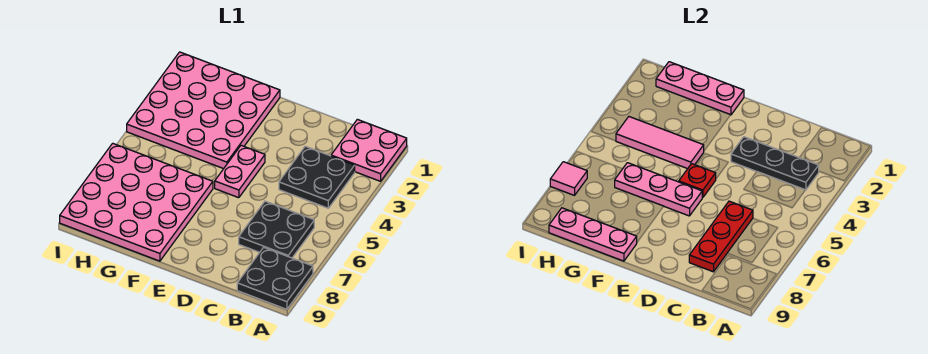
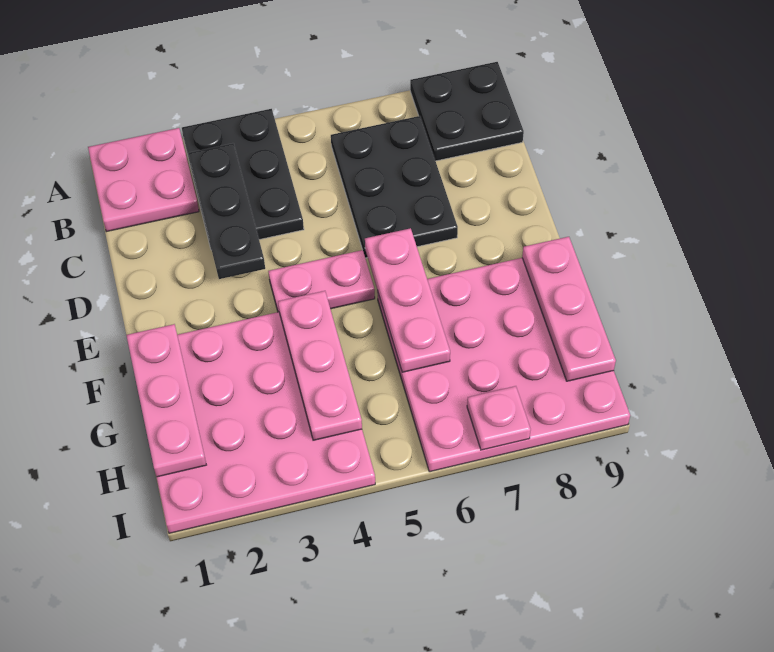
black 2x2 plate [279,146,355,208] -> black 2x3 plate [182,109,304,250]
black 2x2 plate [239,201,314,258] -> black 2x3 plate [331,116,458,258]
red 1x3 plate [689,201,753,272] -> none
red 1x1 plate [679,164,716,198] -> none
pink 1x3 tile [616,117,704,169] -> pink 1x3 plate [278,291,362,440]
pink 1x1 tile [550,162,587,195] -> pink 1x1 plate [467,386,531,450]

